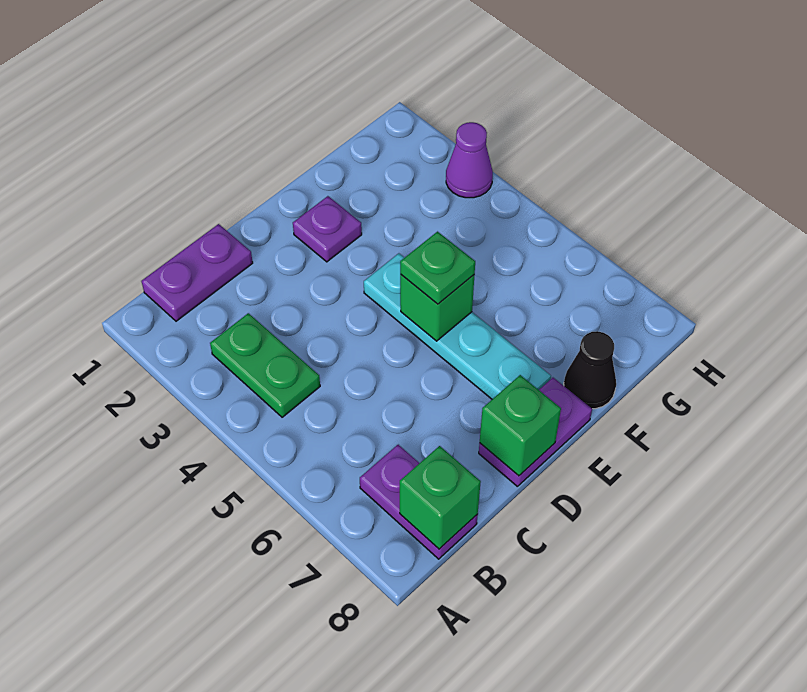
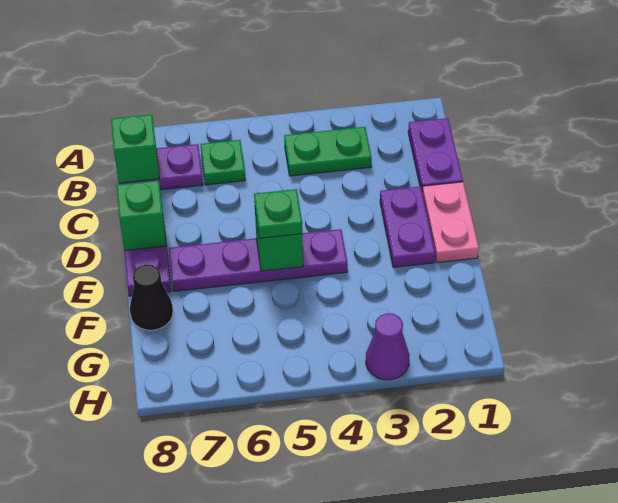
none -> green 1x1 plate [201,140,245,185]
none -> pink 1x2 plate [422,182,479,263]
purple 1x1 plate [293,196,362,262] -> purple 1x2 plate [380,186,435,267]
cyan 1x4 plate [364,253,551,399] -> purple 1x4 plate [169,229,347,291]

